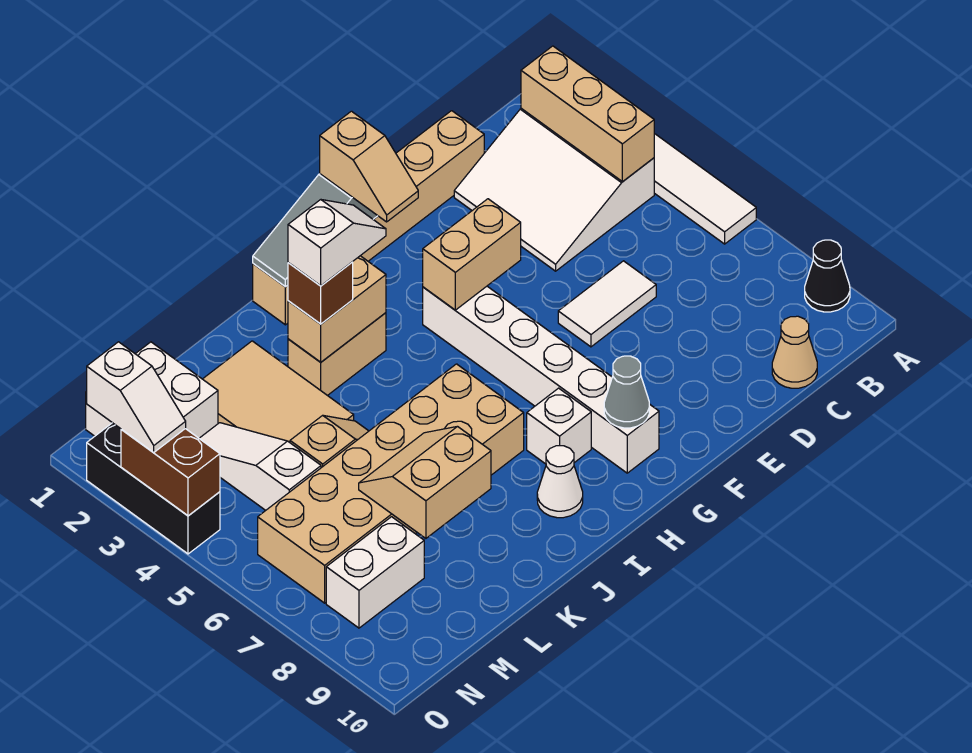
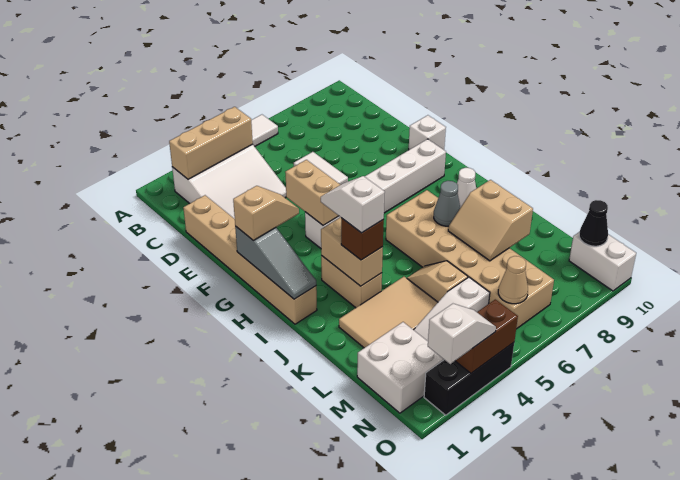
black 1x1 cone [805,240,850,312] -> black 1x1 cone moved to [579,200,608,246]
tan 1x1 cone [772,316,817,388] -> tan 1x1 cone moved to [498,256,528,304]
grey 1x1 cone [604,356,649,428] -> grey 1x1 cone moved to [434,181,460,226]
white 1x1 brick [527,388,591,464] -> white 1x1 brick moved to [409,115,446,150]
white 1x2 brick [326,517,424,628] -> white 1x2 brick moved to [569,232,636,291]

